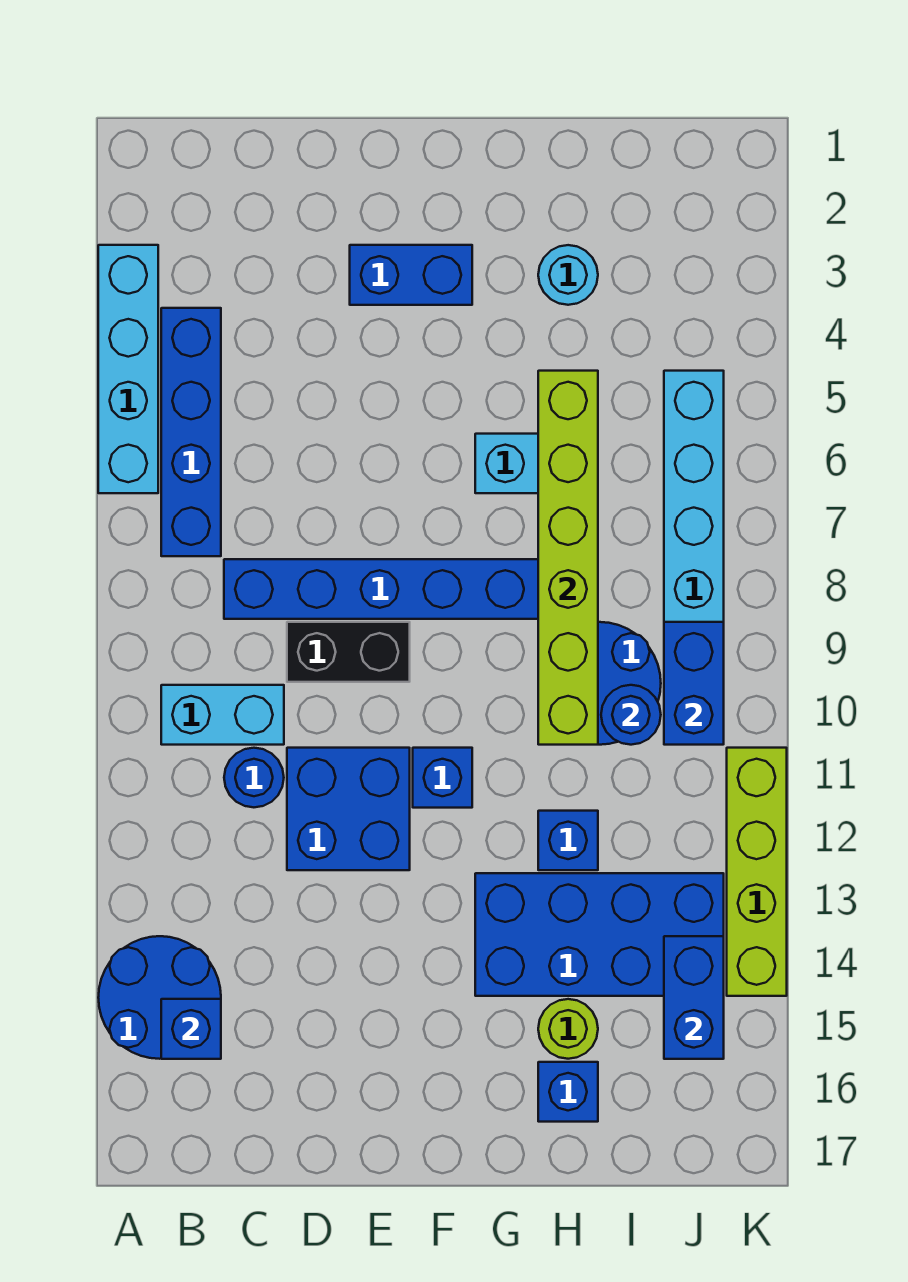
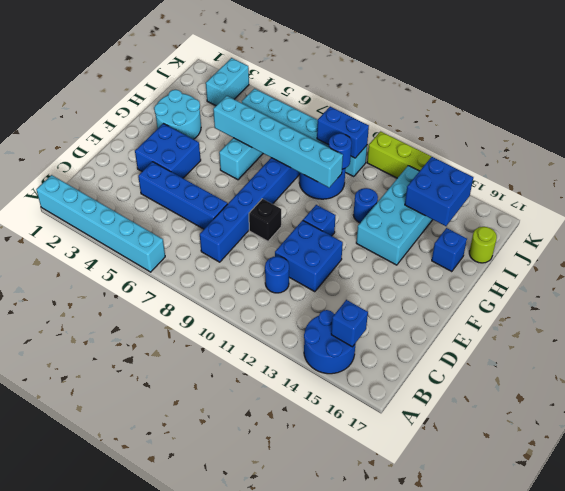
cyan 1x4 brick [98,245,158,493] -> cyan 1x6 brick [36,175,165,272]
blue 1x4 brick [161,308,221,556] -> blue 1x4 brick moved to [138,162,228,229]
cyan 1x2 brick [161,685,284,745] -> cyan 1x2 brick moved to [206,58,249,106]
black 1x2 brick [287,622,410,682] -> black 1x1 brick [249,199,281,241]
blue 1x2 brick [350,245,472,305] -> blue 2x2 brick [135,124,201,178]
blue 2x4 brick [475,873,724,996] -> cyan 2x4 brick [356,166,433,265]
cyan 1x1 round brick [538,245,598,305] -> cyan 2x2 round brick [154,90,201,139]
lime 1x6 brick [538,371,598,745] -> cyan 1x6 brick [213,96,343,188]
blue 1x1 brick [538,811,598,870] -> blue 1x1 round brick [354,188,378,223]
lime 1x1 round brick [538,999,598,1059] -> lime 1x1 round brick moved to [469,227,497,263]
blue 1x2 brick [664,936,724,1059] -> blue 2x2 brick [405,157,473,226]

